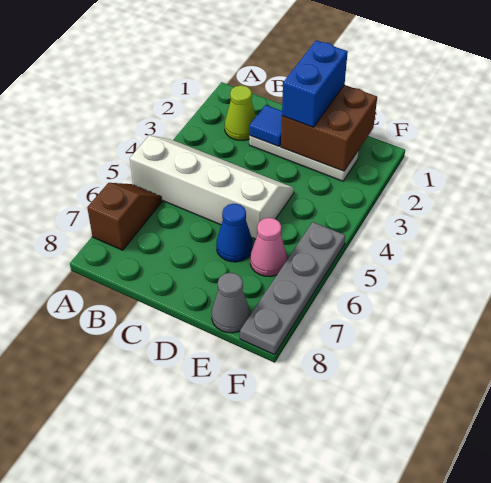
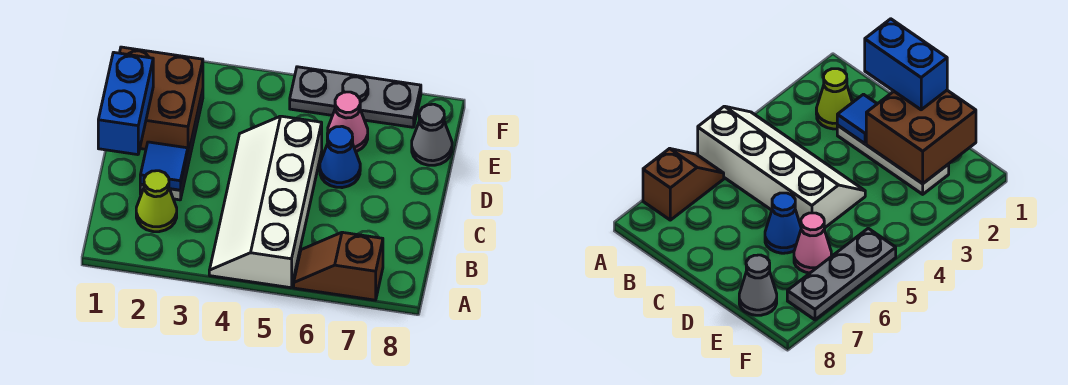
blue 1x2 brick [282,40,348,127] -> blue 1x2 brick turned to [98,52,153,155]
grey 1x4 plate [240,222,345,355] -> grey 1x3 plate [290,67,421,127]

